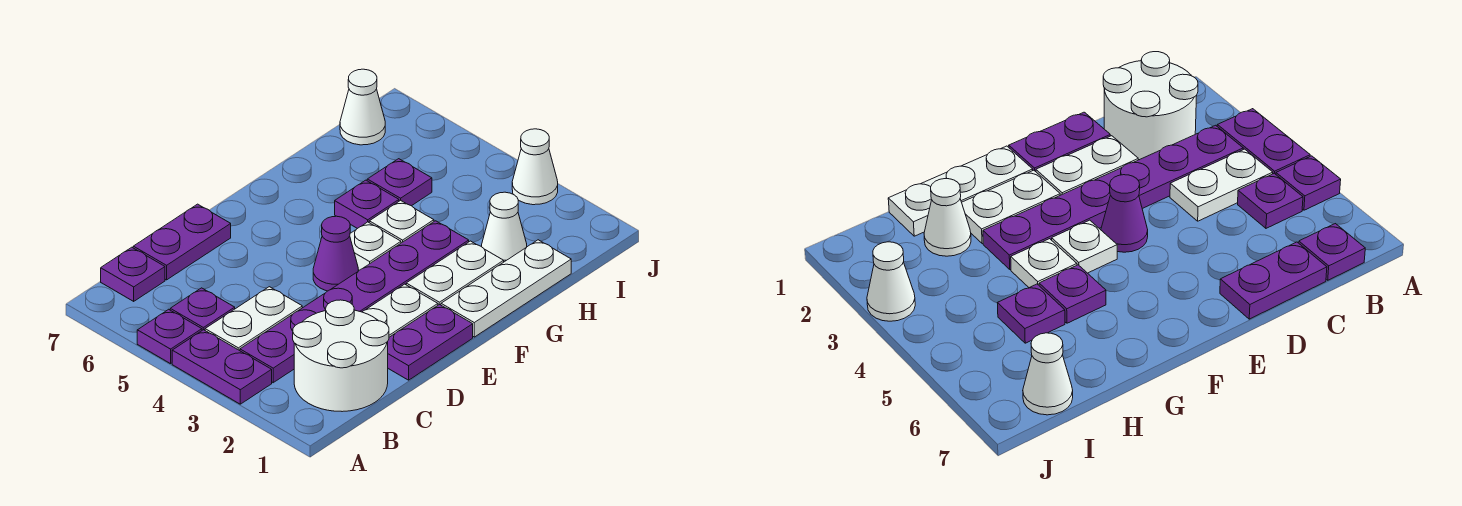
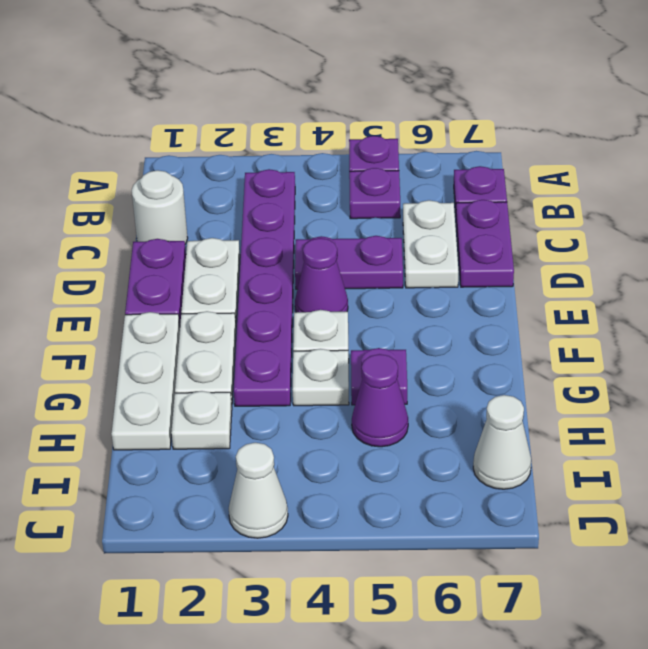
purple 1x2 plate [172,330,272,404] -> purple 1x2 plate moved to [295,236,403,289]
white 2x2 round brick [293,300,389,412] -> white 1x1 round brick [132,170,188,244]
white 1x2 plate [205,287,302,351] -> white 1x2 plate moved to [403,200,458,288]
white 1x1 cone [482,192,527,262] -> white 1x1 plate [171,391,232,449]
purple 1x1 plate [367,159,432,206] -> purple 1x1 cone [352,354,408,447]

